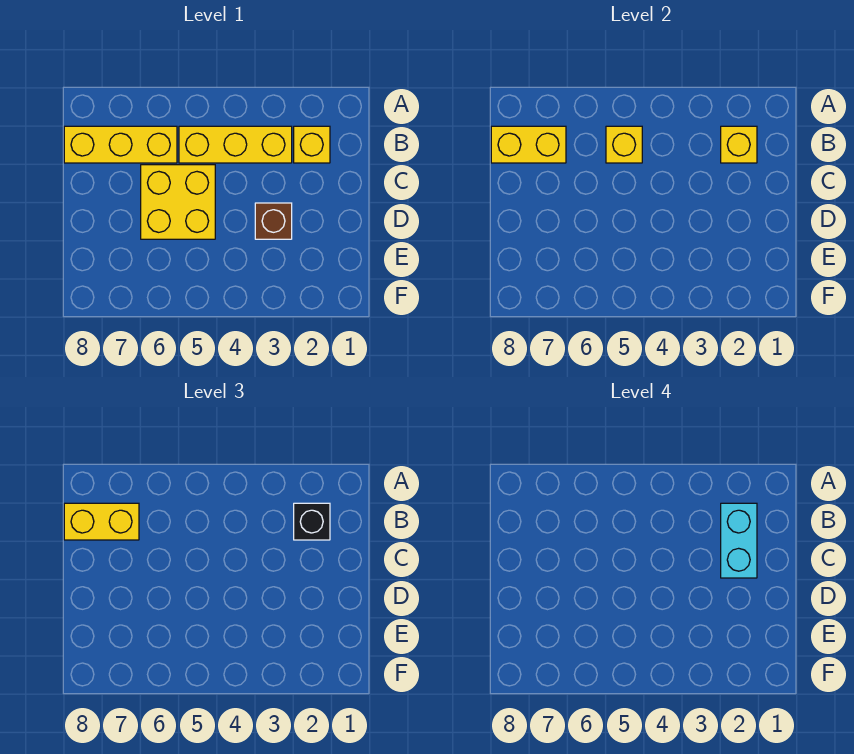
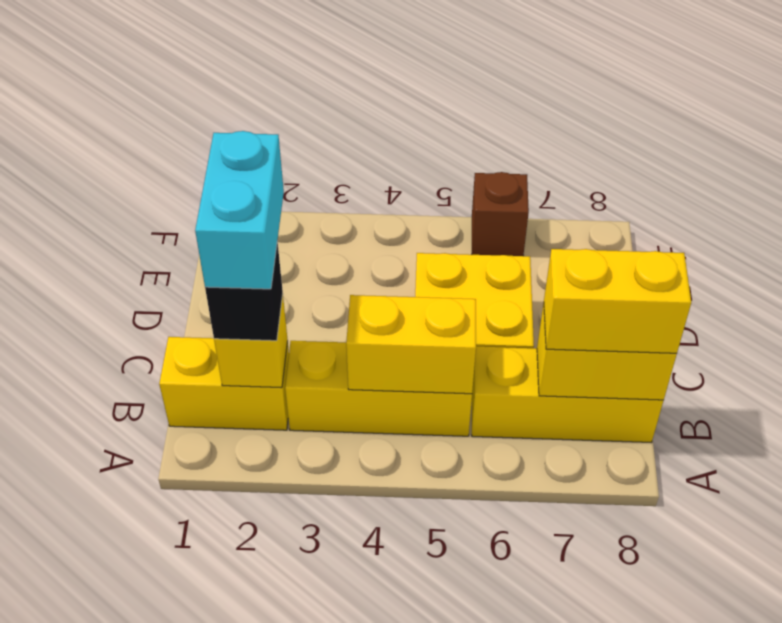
yellow 1x1 brick [294,126,330,163] -> yellow 1x2 brick [159,337,289,430]
yellow 1x1 brick [606,126,642,163] -> yellow 1x2 brick [346,295,476,394]
brown 1x1 brick [255,203,292,239] -> brown 1x1 brick moved to [472,172,529,256]

